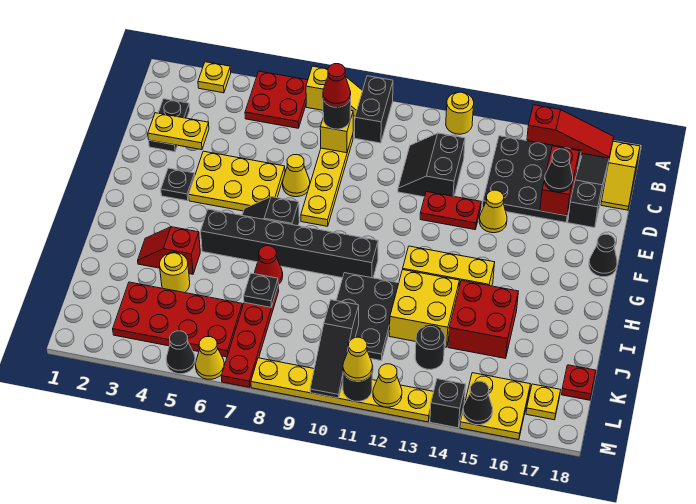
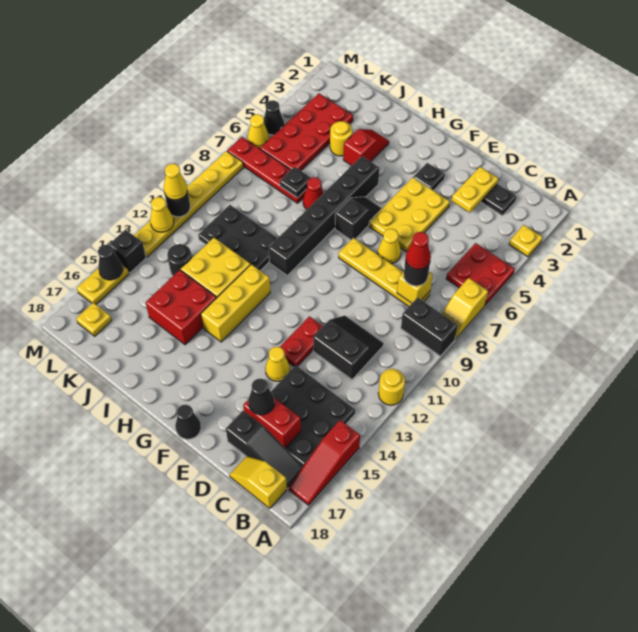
black 1x3 slope [310,300,359,398] -> none
red 1x1 plate [562,365,596,400] -> none
yellow 2x2 plate [460,373,530,440] -> yellow 1x2 plate [77,265,129,304]

